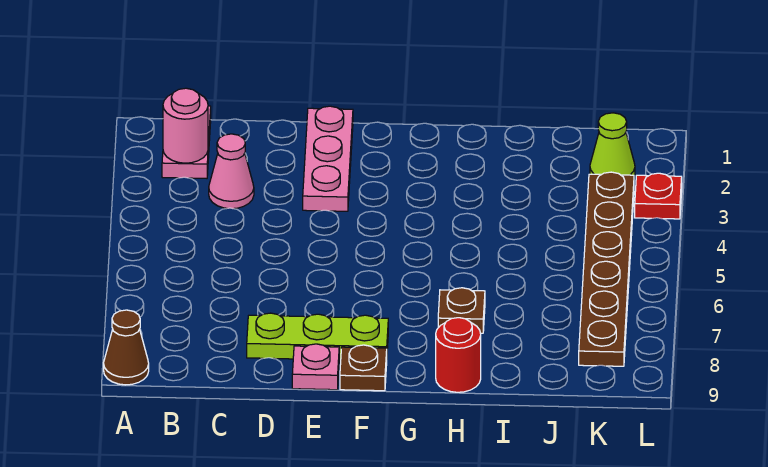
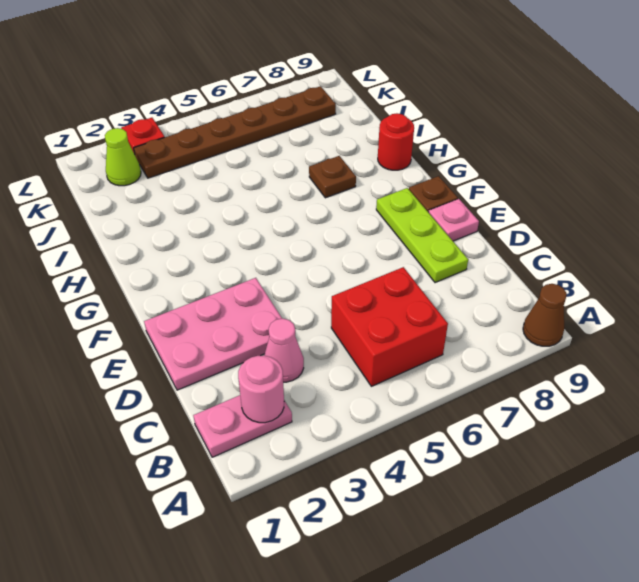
none -> red 2x2 brick [331,267,448,386]
pink 1x3 plate [303,106,353,211] -> pink 2x3 plate [144,278,282,390]

